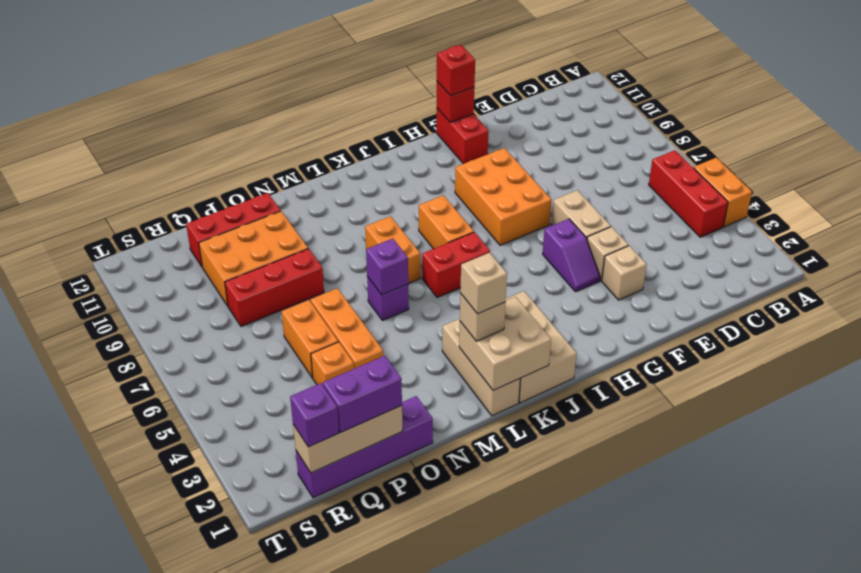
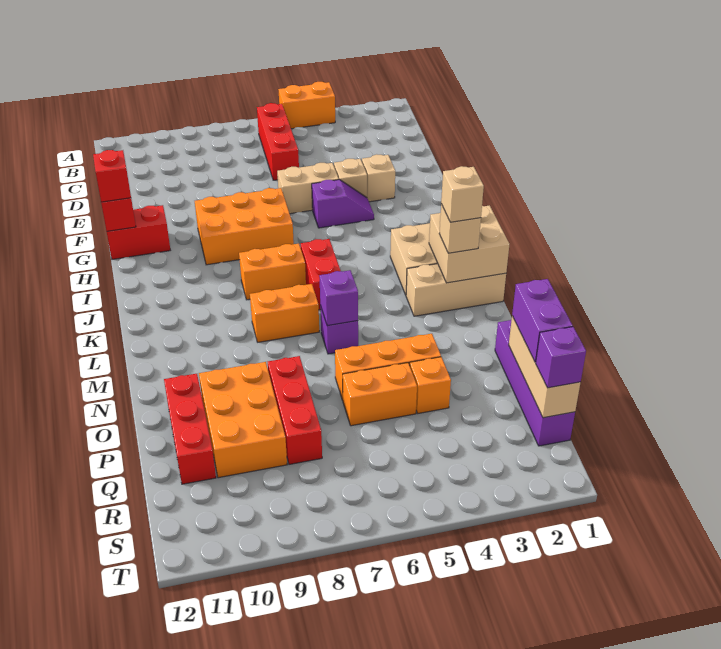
red 1x3 brick [649,150,728,237] -> red 1x3 brick turned to [257,103,299,180]

